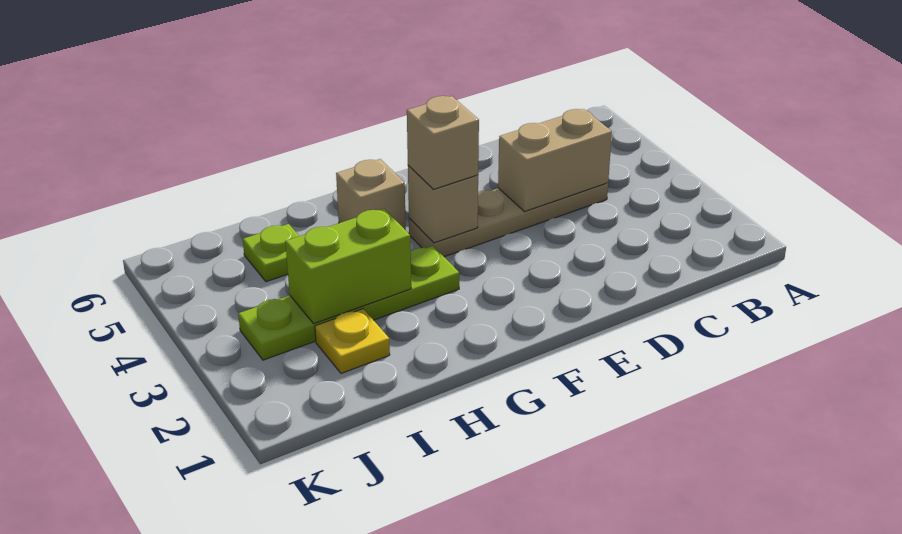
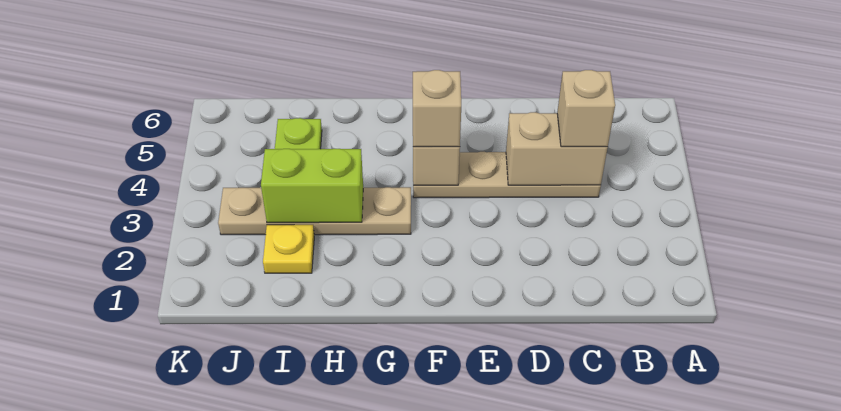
lime 1x4 plate [238,246,459,360] -> tan 1x4 plate [218,187,411,235]
tan 1x1 brick [336,159,406,230] -> tan 1x1 brick moved to [557,70,615,147]

